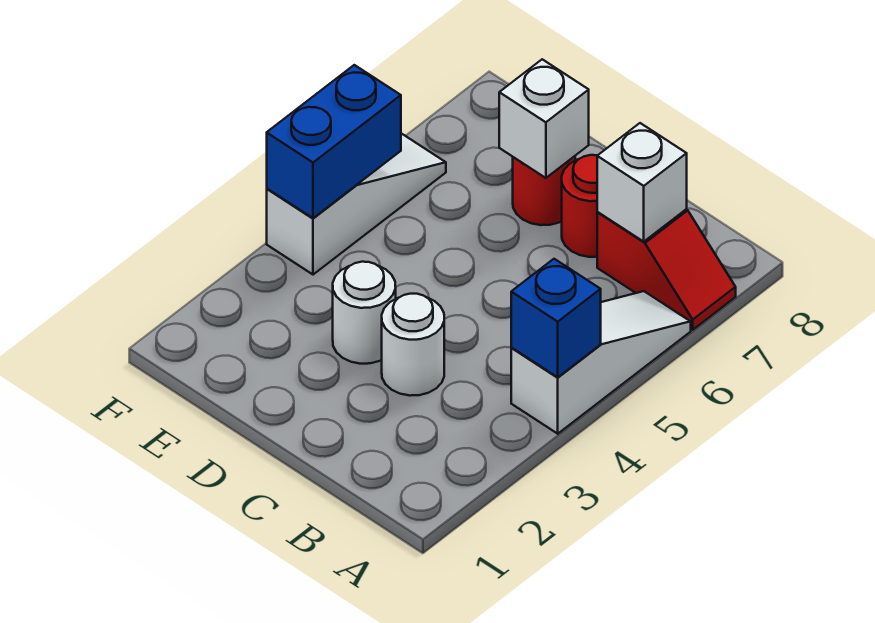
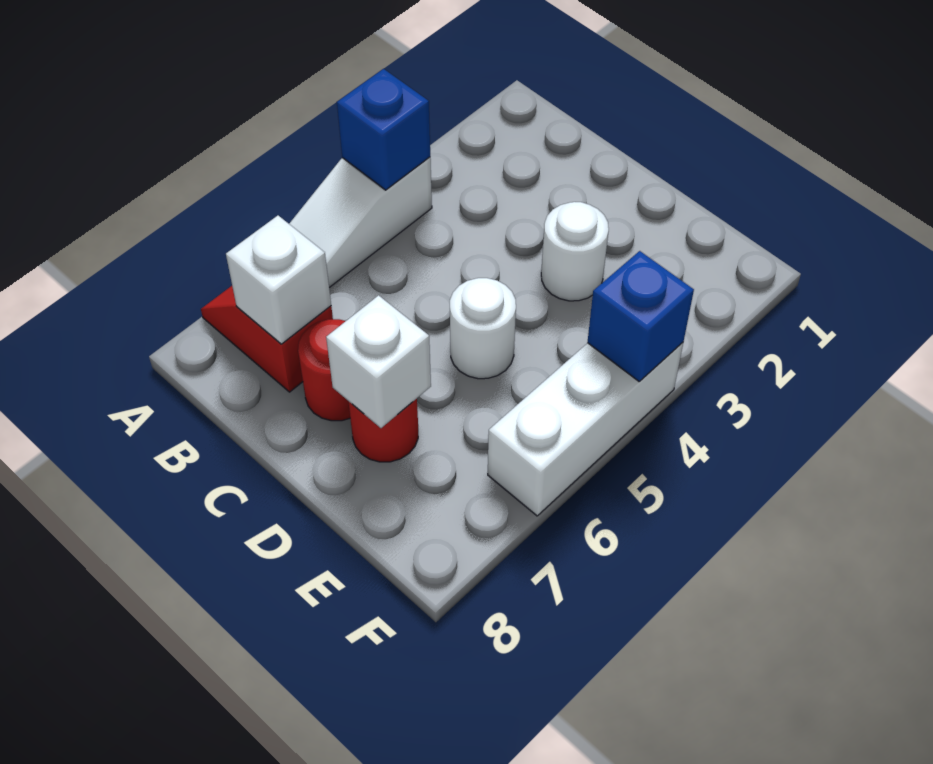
white 1x1 round brick [382,294,444,396] -> white 1x1 round brick moved to [450,278,516,379]
white 1x3 slope [267,133,446,275] -> white 1x3 brick [488,343,683,516]
blue 1x2 brick [267,65,401,218] -> blue 1x1 brick [587,251,694,382]

